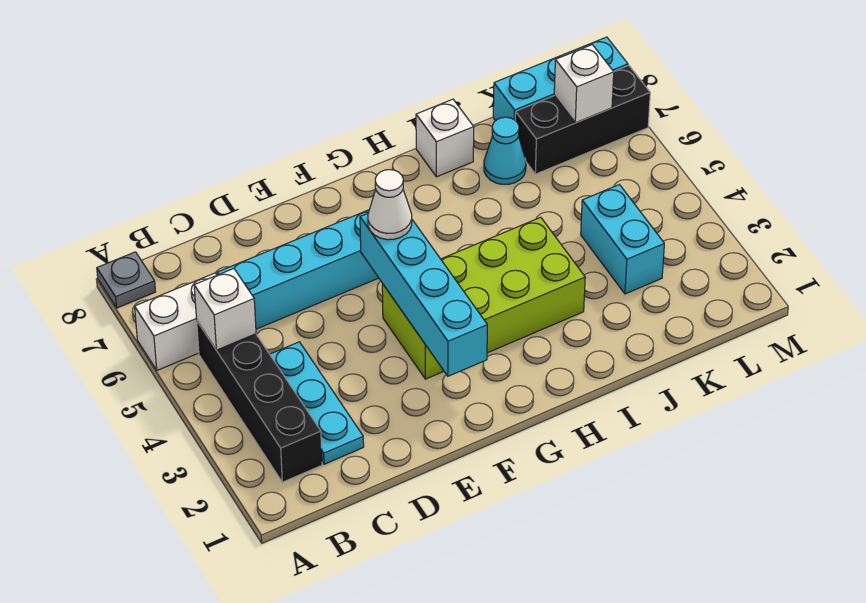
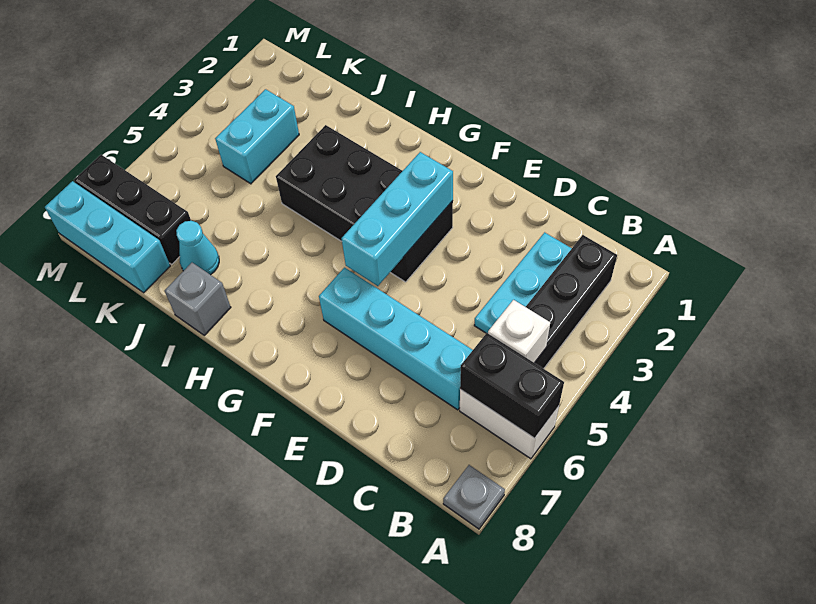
none -> black 1x2 brick [460,333,564,438]
cyan 1x4 brick [360,213,487,376] -> cyan 1x3 brick [342,152,453,286]
lime 2x4 brick [382,217,585,379] -> black 2x4 brick [276,125,453,282]
white 1x1 cone [368,170,412,240] -> none
white 1x1 brick [416,99,474,177] -> grey 1x1 brick [164,263,231,335]
white 1x1 brick [554,45,614,123] -> none

